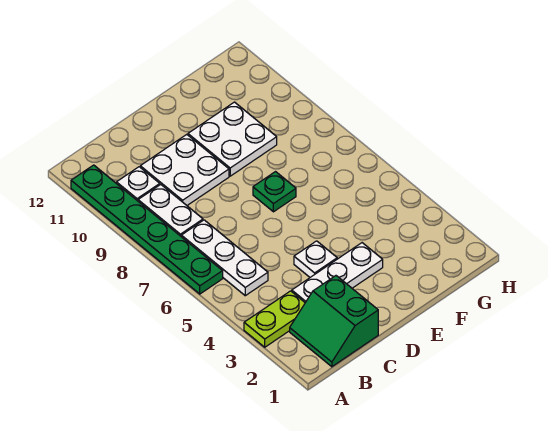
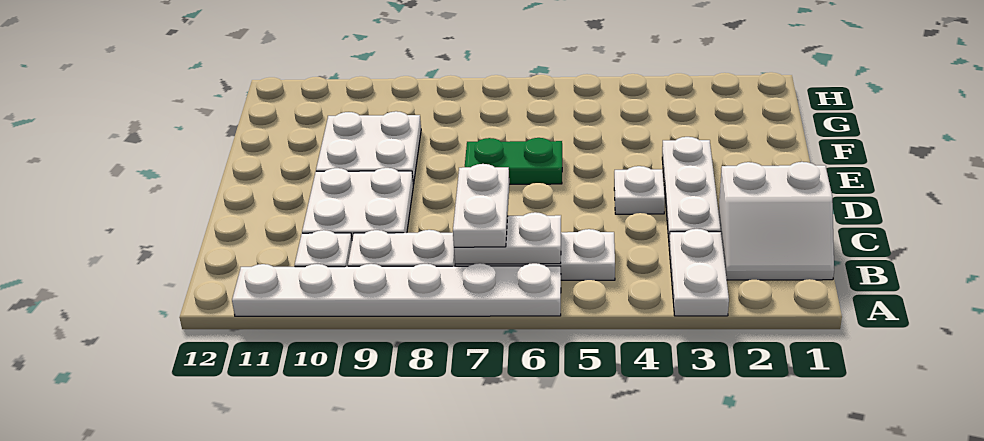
lime 1x2 plate [244,291,305,347] -> white 1x2 plate [669,229,729,316]
green 1x6 plate [71,165,223,294] -> white 1x6 plate [232,263,561,316]
green 2x2 slope [290,276,378,367] -> white 2x2 slope [719,162,834,280]
none -> white 1x2 plate [454,212,561,264]
none -> white 1x2 plate [453,164,509,247]
green 1x1 plate [253,172,296,212] -> green 1x2 plate [465,138,562,184]

